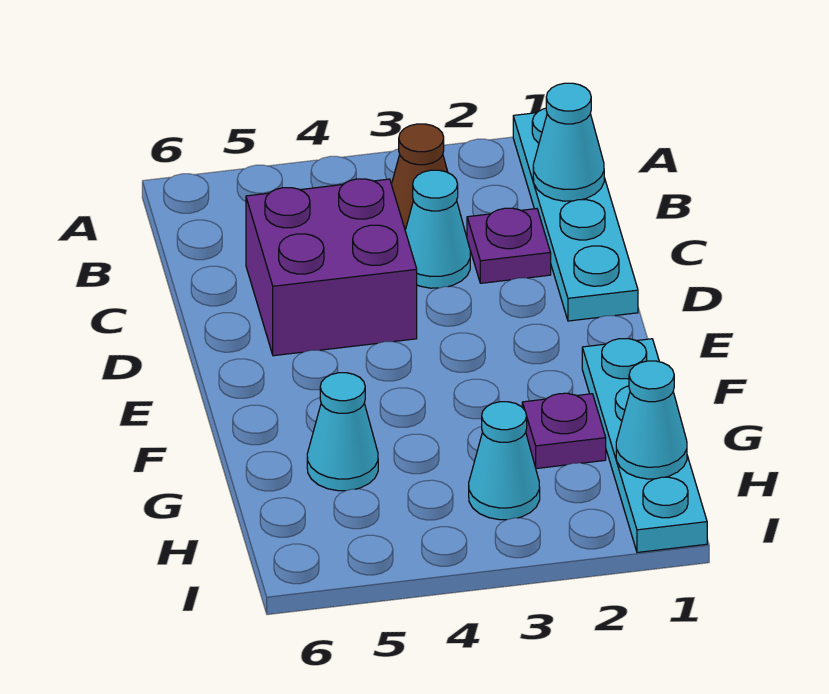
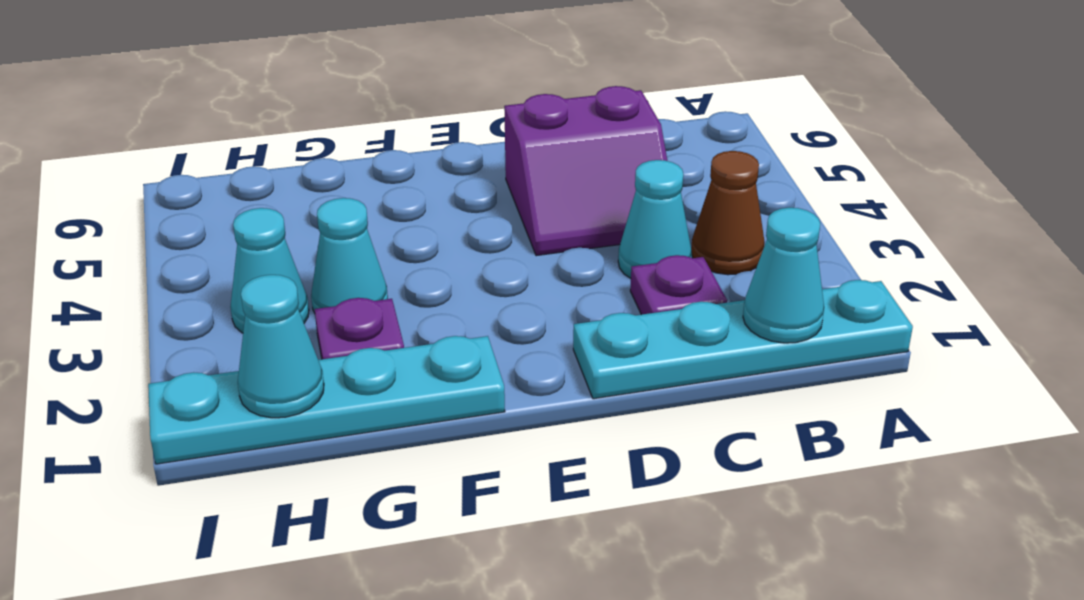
purple 2x2 brick [246,179,417,356] -> purple 2x2 slope [504,86,667,256]
cyan 1x1 cone [307,373,378,491] -> cyan 1x1 cone moved to [311,198,388,313]

